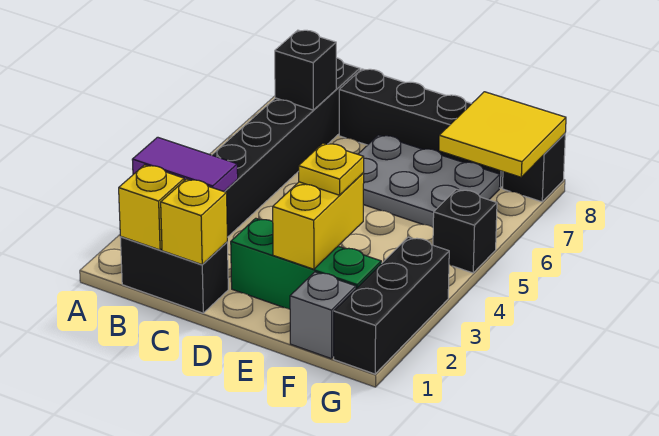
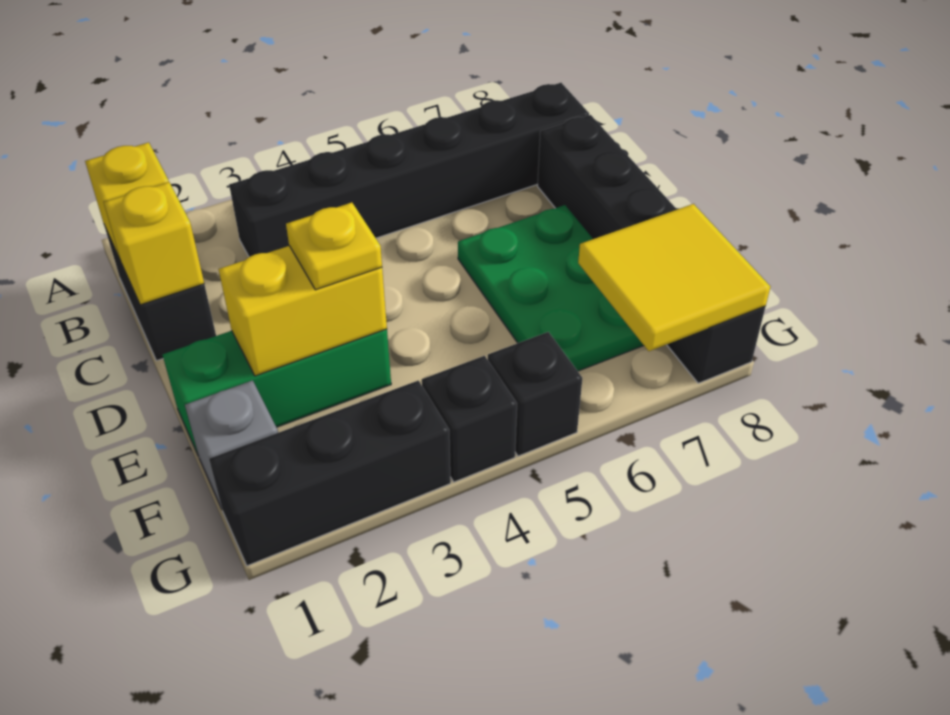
purple 1x2 tile [132,137,238,191] -> none
black 1x1 brick [275,30,336,110] -> black 1x1 brick moved to [422,356,517,482]
green 1x3 brick [231,218,381,309] -> green 1x3 brick turned to [163,329,391,456]
grey 2x3 plate [358,135,500,227] -> green 2x3 plate [458,205,644,371]

